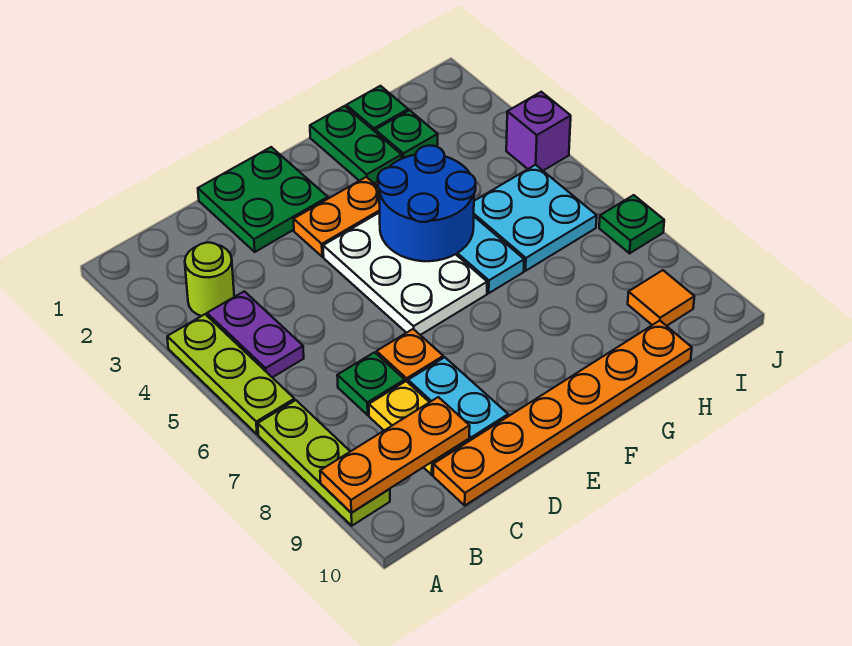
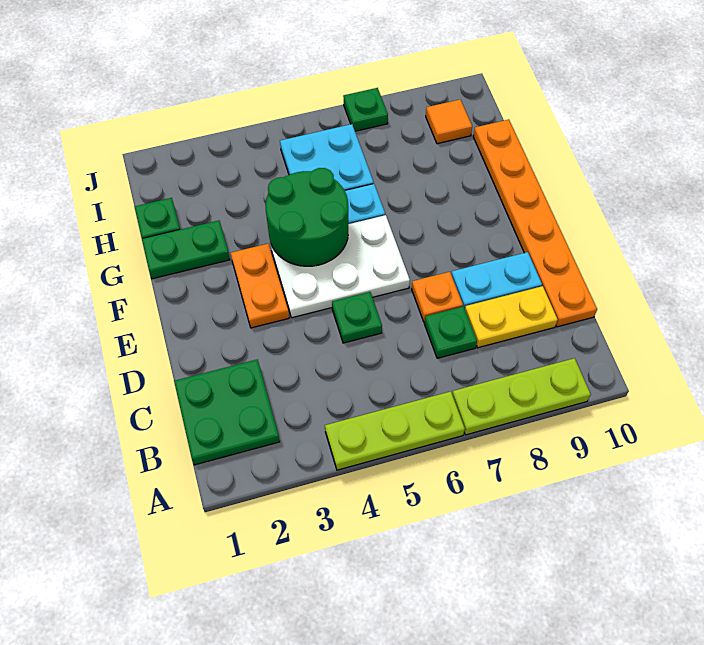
orange 1x3 plate [320,397,470,513] -> none
lime 1x1 round brick [185,243,234,316] -> none
purple 1x2 plate [207,291,304,377] -> none
green 2x2 plate [198,147,328,252] -> green 2x2 plate moved to [174,359,280,465]
blue 2x2 round brick [378,146,476,261] -> green 2x2 round brick [265,168,348,266]
green 1x1 plate [375,110,438,158] -> green 1x1 plate moved to [332,292,382,343]
purple 1x1 brick [506,92,571,171] -> none

